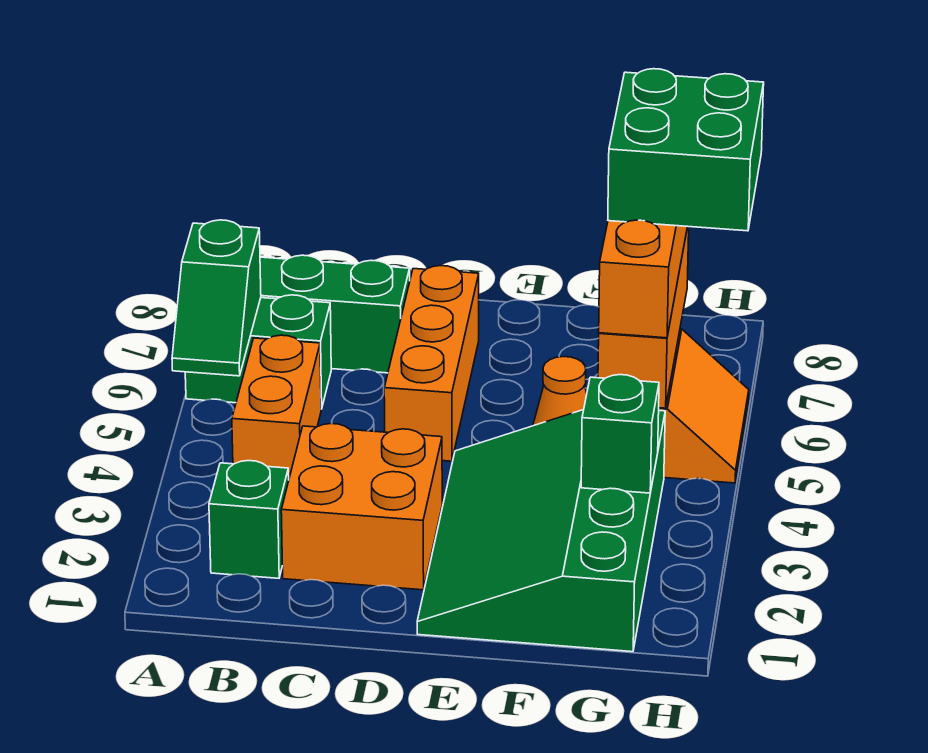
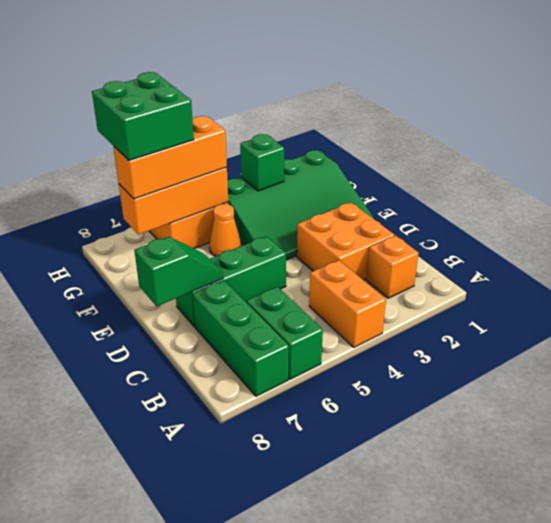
green 1x2 slope [172,220,261,376] -> green 1x2 slope moved to [134,237,223,306]
green 1x1 brick [209,461,289,578] -> orange 1x1 brick [366,236,418,298]
orange 1x2 brick [232,335,321,478] -> orange 1x2 brick turned to [309,260,386,347]
orange 1x3 brick [384,266,479,461] -> green 1x3 brick [176,236,286,327]

